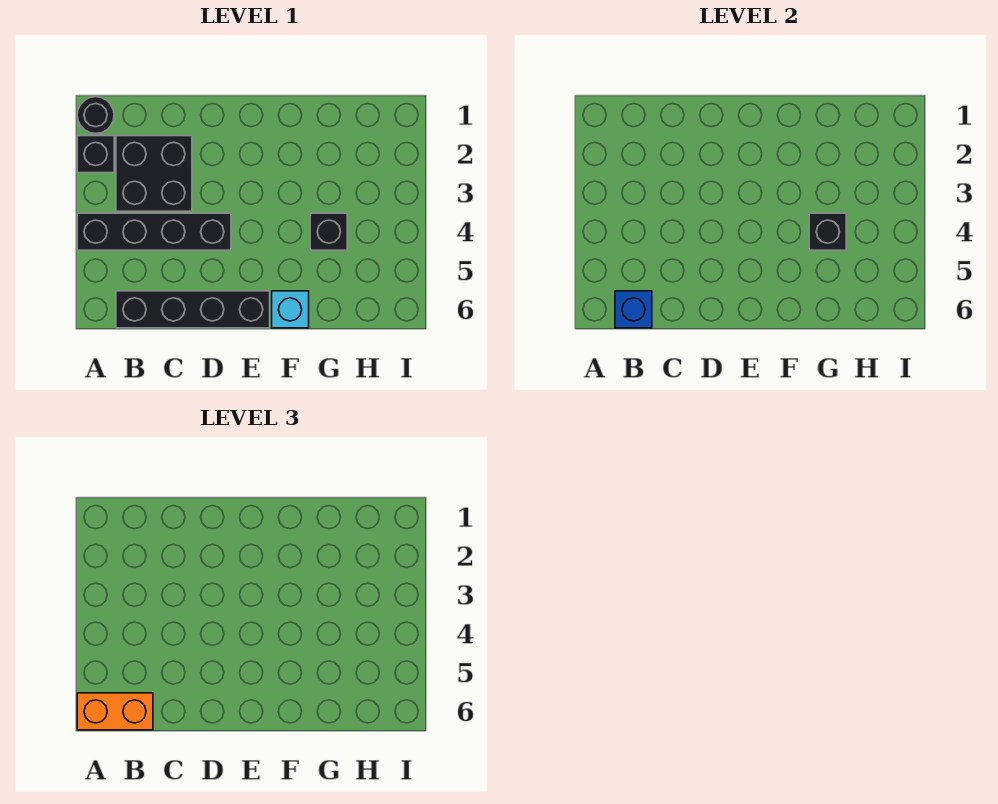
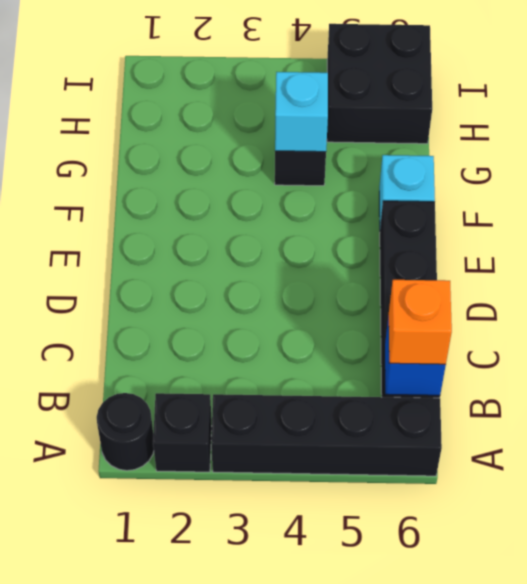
black 1x4 brick [77,213,231,250] -> black 1x4 brick turned to [211,394,442,476]
orange 1x2 brick [77,693,153,730] -> orange 1x1 brick [389,280,452,365]
black 2x2 brick [116,136,192,211] -> black 2x2 brick moved to [327,24,432,144]
black 1x1 brick [809,213,846,250] -> cyan 1x1 brick [275,72,328,152]

